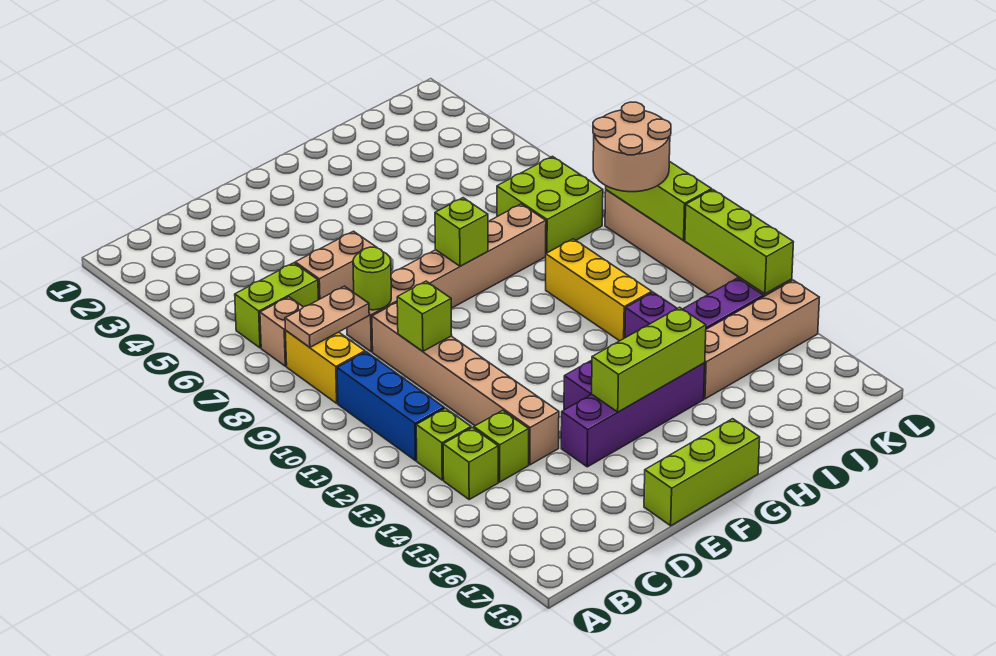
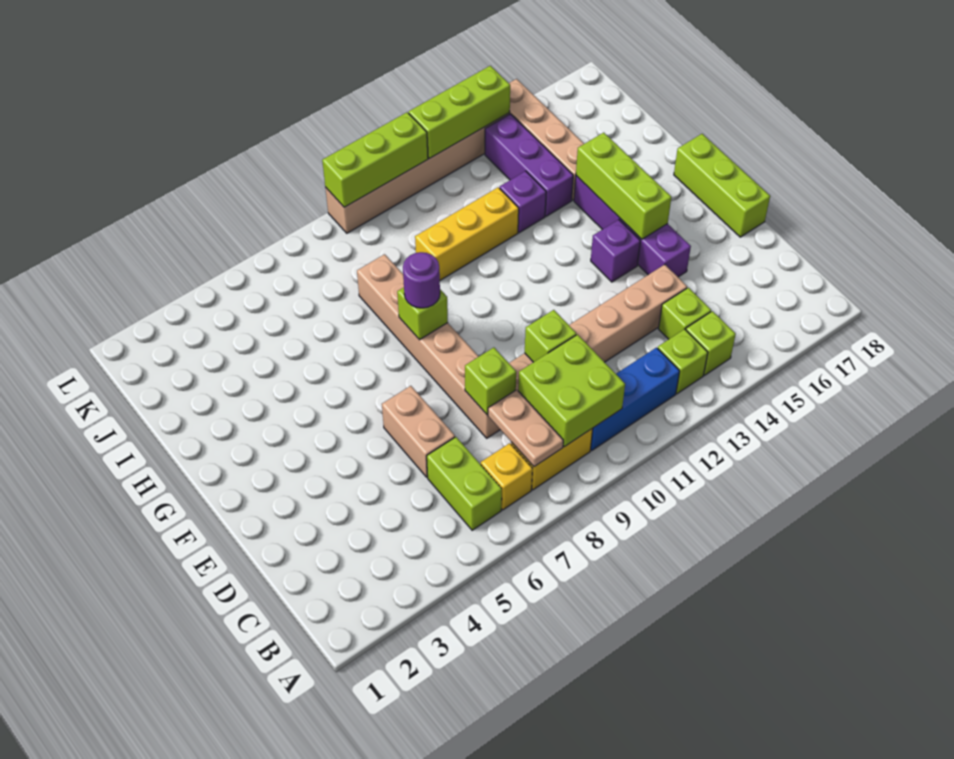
tan 1x1 brick [260,297,303,366] -> yellow 1x1 brick [481,443,532,510]
lime 1x1 round brick [353,247,391,310] -> lime 1x1 brick [465,347,516,414]
none -> purple 1x1 round brick [403,252,440,308]
lime 2x2 brick [497,156,603,253] -> lime 2x2 brick moved to [518,334,625,447]
tan 2x2 round brick [593,102,671,192] -> none

